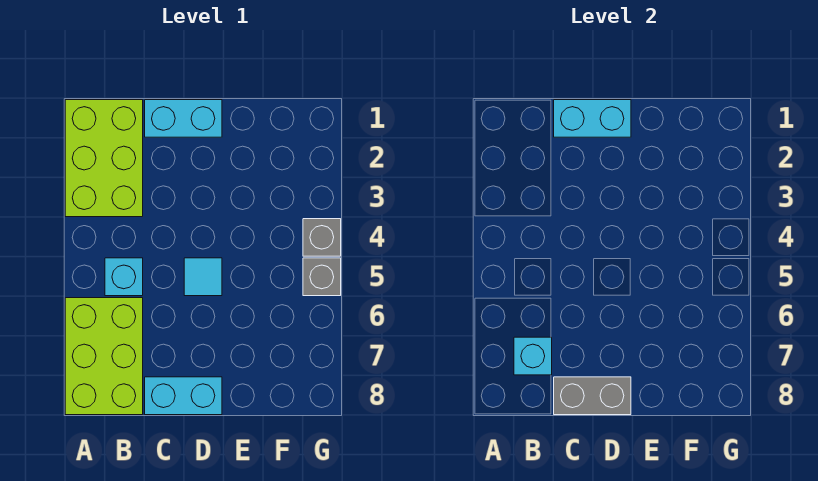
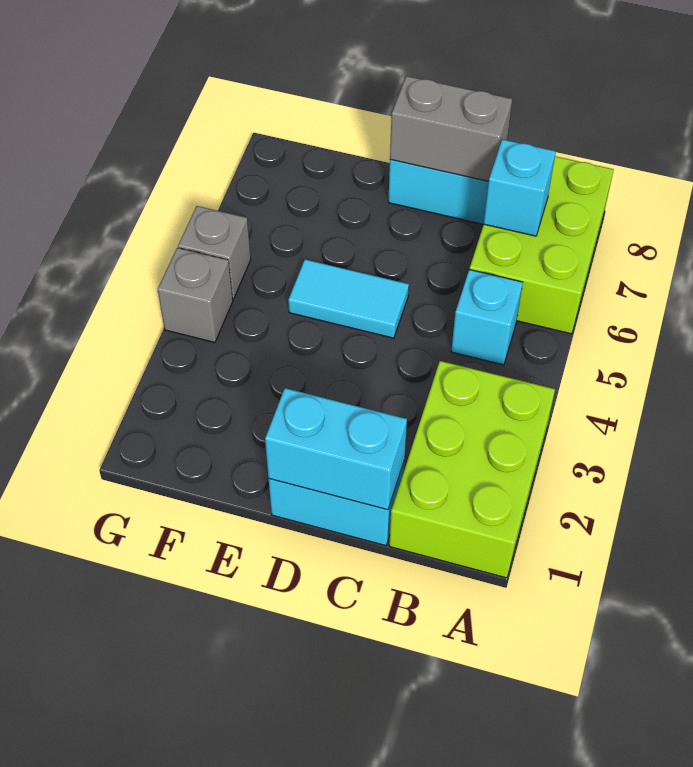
cyan 1x1 tile [184,258,222,296] -> cyan 1x2 tile [288,260,409,338]

